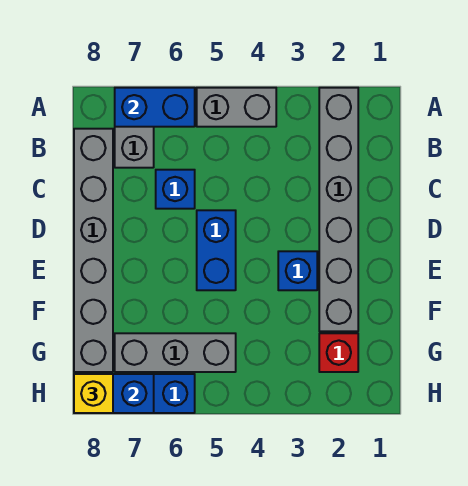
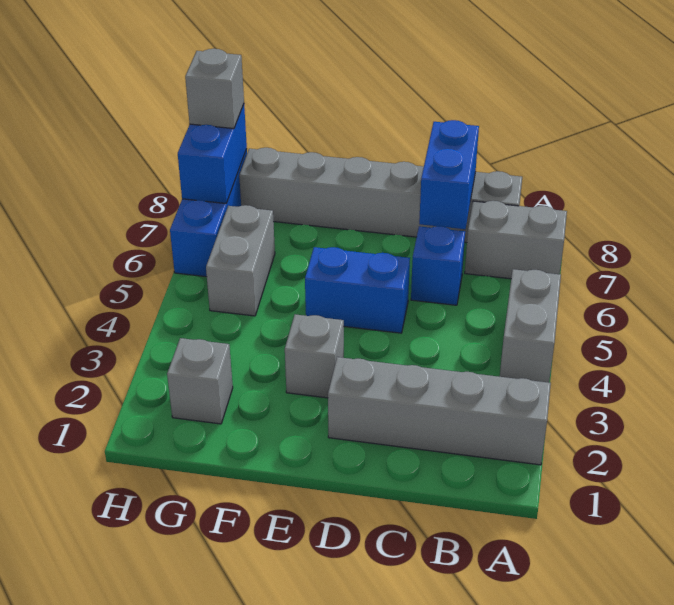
grey 1x6 brick [319,88,358,331] -> grey 1x4 brick [328,357,551,465]
blue 1x2 brick [115,88,195,127] -> blue 1x2 brick moved to [419,120,479,229]
blue 1x1 brick [278,251,317,290] -> grey 1x1 brick [285,314,344,398]
red 1x1 brick [319,333,358,372] -> grey 1x1 brick [167,338,233,424]
grey 1x3 brick [115,333,236,372] -> grey 1x2 brick [206,205,275,316]
yellow 1x1 brick [74,374,113,413] -> grey 1x1 brick [185,49,244,129]

